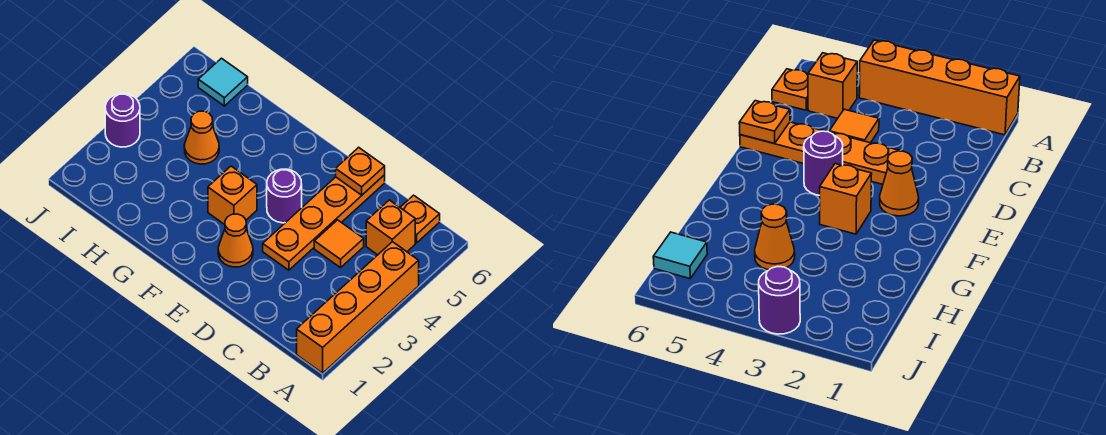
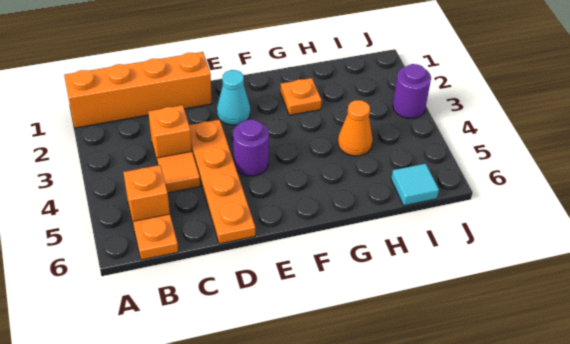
orange 1x4 brick [297,242,419,373] -> orange 1x4 brick turned to [64,52,212,128]
orange 1x1 plate [336,147,385,195] -> orange 1x1 plate moved to [280,78,322,115]
orange 1x1 cone [218,214,253,267] -> cyan 1x1 cone [217,70,250,125]
orange 1x1 brick [208,166,257,225] -> orange 1x1 brick moved to [148,105,192,164]

